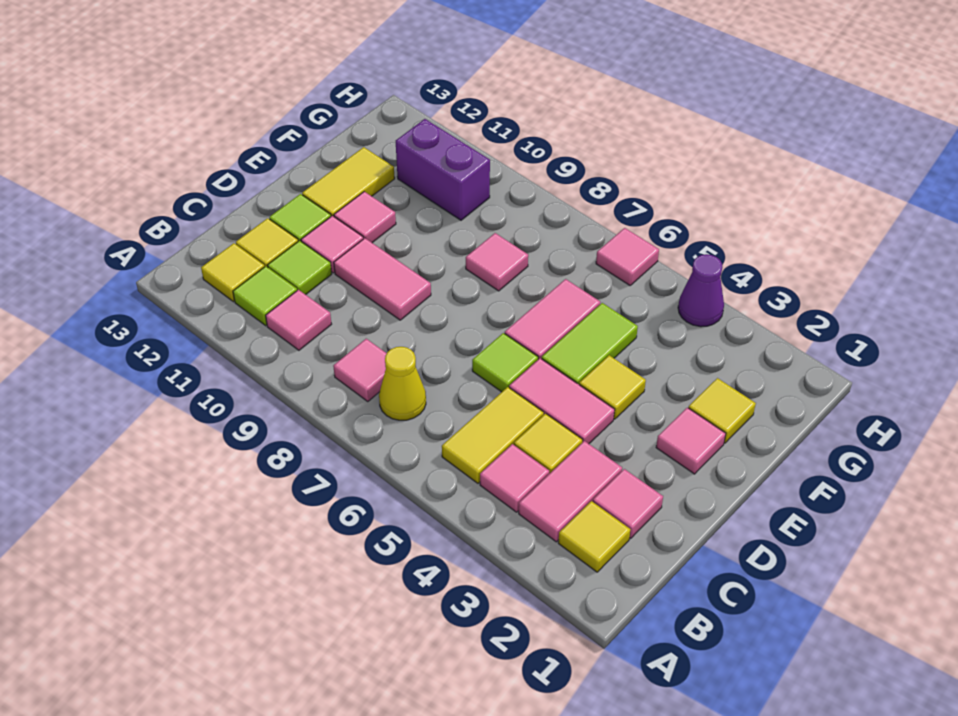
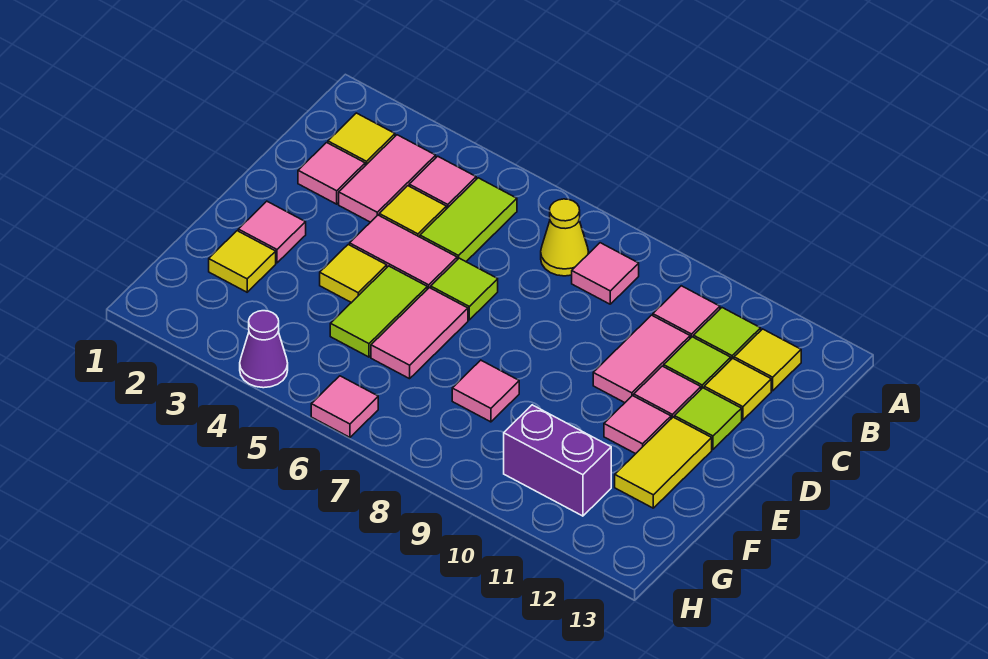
yellow 1x2 tile [442,387,544,483] -> lime 1x2 tile [420,178,517,261]
pink 1x2 tile [334,238,431,320] -> pink 1x2 tile turned to [593,315,690,403]

